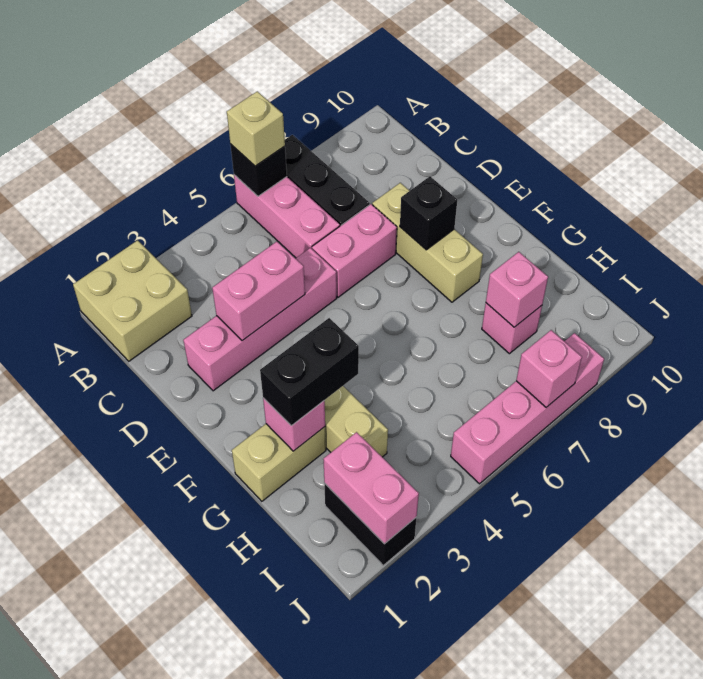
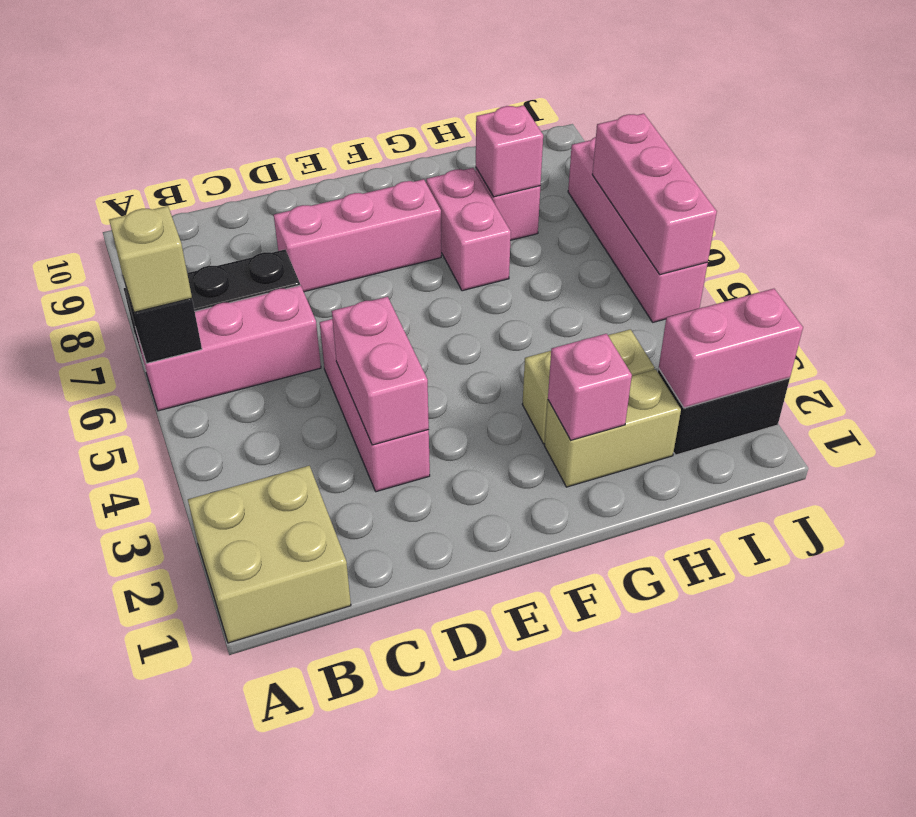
pink 1x4 brick [183,248,337,391] -> pink 1x3 brick [320,319,430,492]
pink 1x2 brick [312,204,397,297] -> pink 1x2 brick moved to [426,168,511,291]
tan 1x3 brick [372,183,483,302] -> pink 1x3 brick [274,179,441,292]
black 1x1 brick [400,176,457,250] -> none
tan 1x2 brick [232,424,326,501] -> tan 1x2 brick turned to [544,369,681,487]
black 1x2 brick [260,318,359,426] -> none
pink 1x1 brick [516,330,582,407] -> pink 1x3 brick [592,113,717,275]

